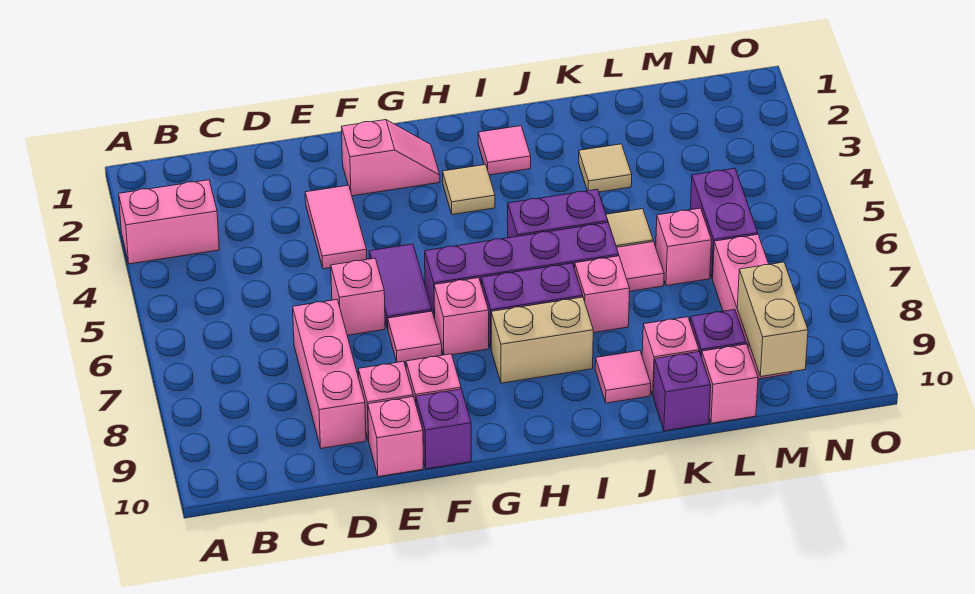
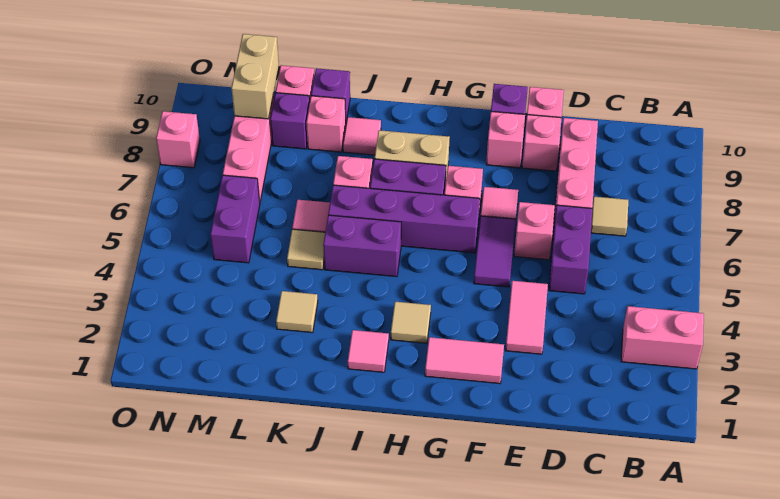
none -> tan 1x1 tile [591,196,628,236]
none -> purple 1x2 brick [549,205,592,294]
pink 1x2 slope [342,120,440,196] -> pink 1x2 tile [425,337,504,384]
pink 1x1 brick [656,208,712,286] -> pink 1x1 brick moved to [156,111,200,168]

